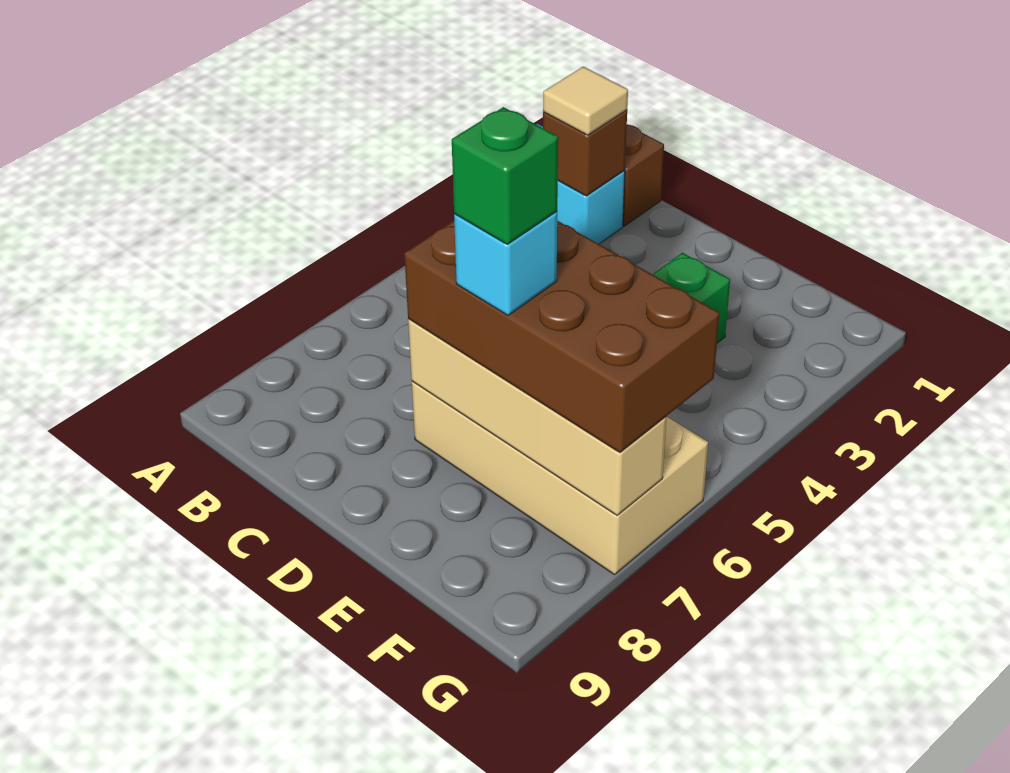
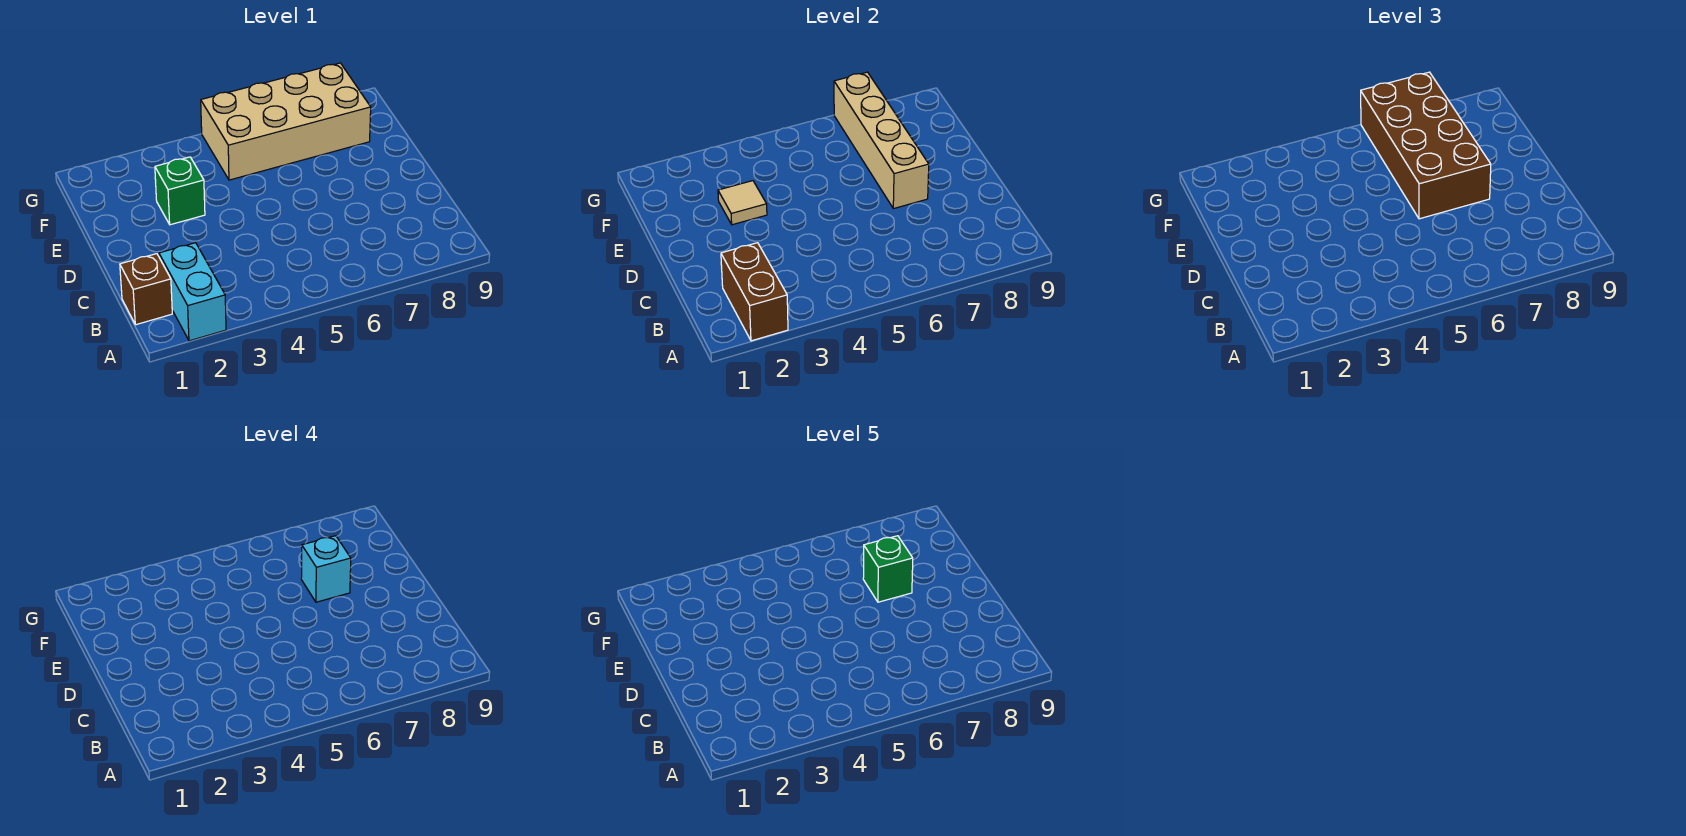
brown 1x1 brick [543,110,627,196] -> brown 1x2 brick [721,243,788,341]
tan 1x1 tile [543,67,628,135] -> tan 1x1 tile moved to [718,181,767,225]
tan 2x4 brick [412,381,708,575] -> tan 2x4 brick turned to [201,63,371,180]

